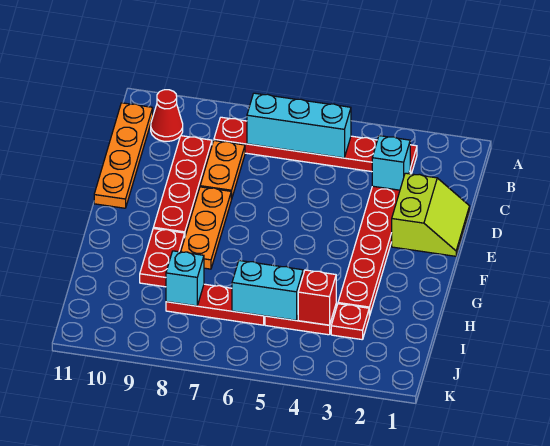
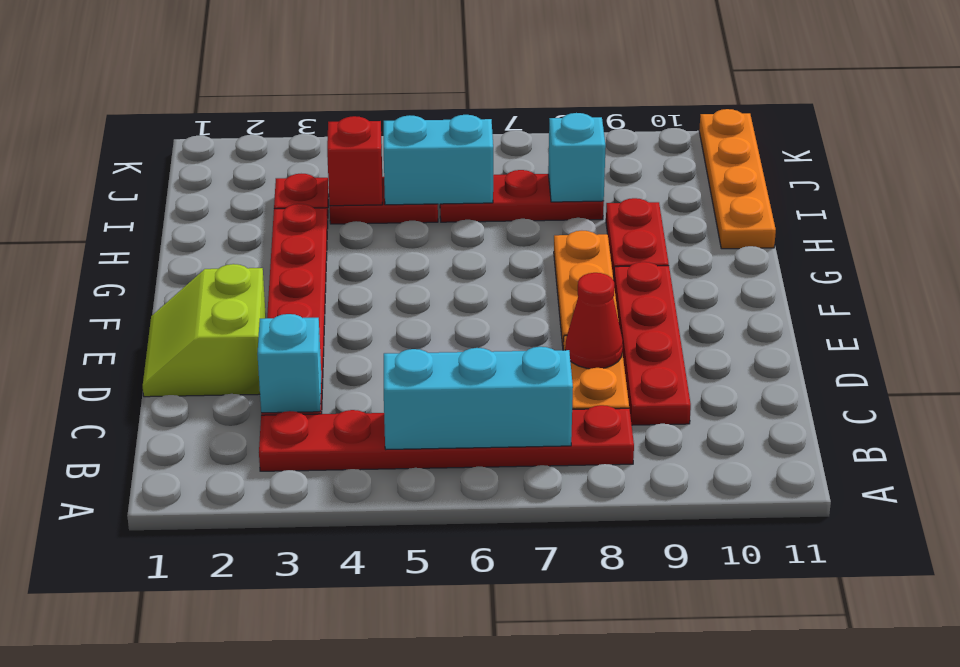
red 1x1 cone [151,90,183,141] -> red 1x1 cone moved to [565,273,623,369]
orange 1x4 plate [94,103,153,208] -> orange 1x4 plate moved to [699,109,776,249]

